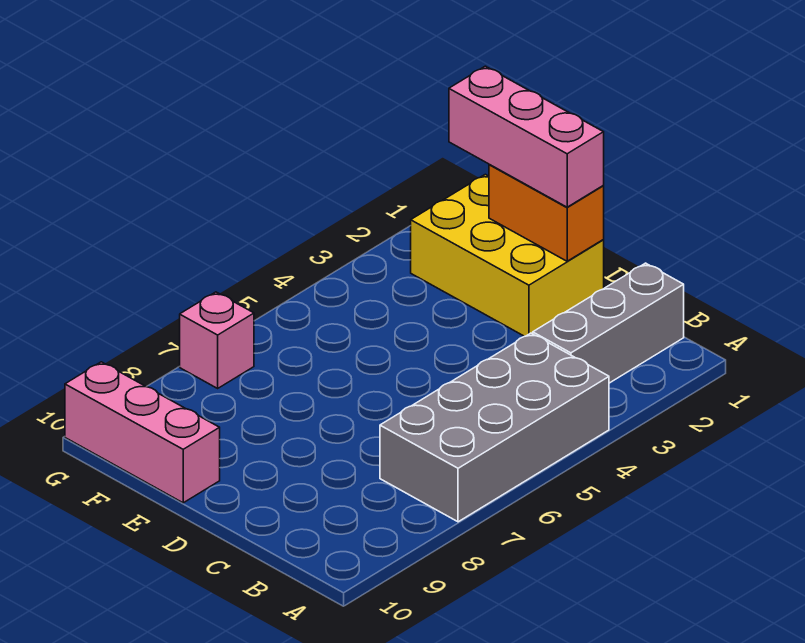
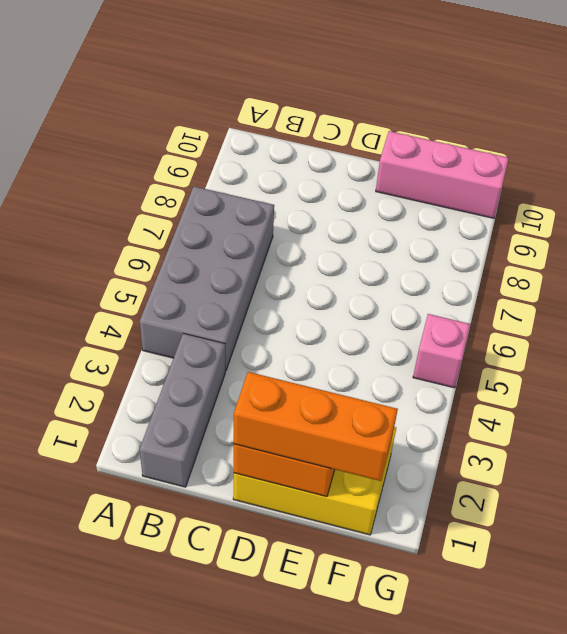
pink 1x3 brick [449,66,604,207] -> orange 1x3 brick [234,372,398,481]
pink 1x1 brick [180,292,254,388] -> pink 1x1 brick moved to [413,314,470,388]

